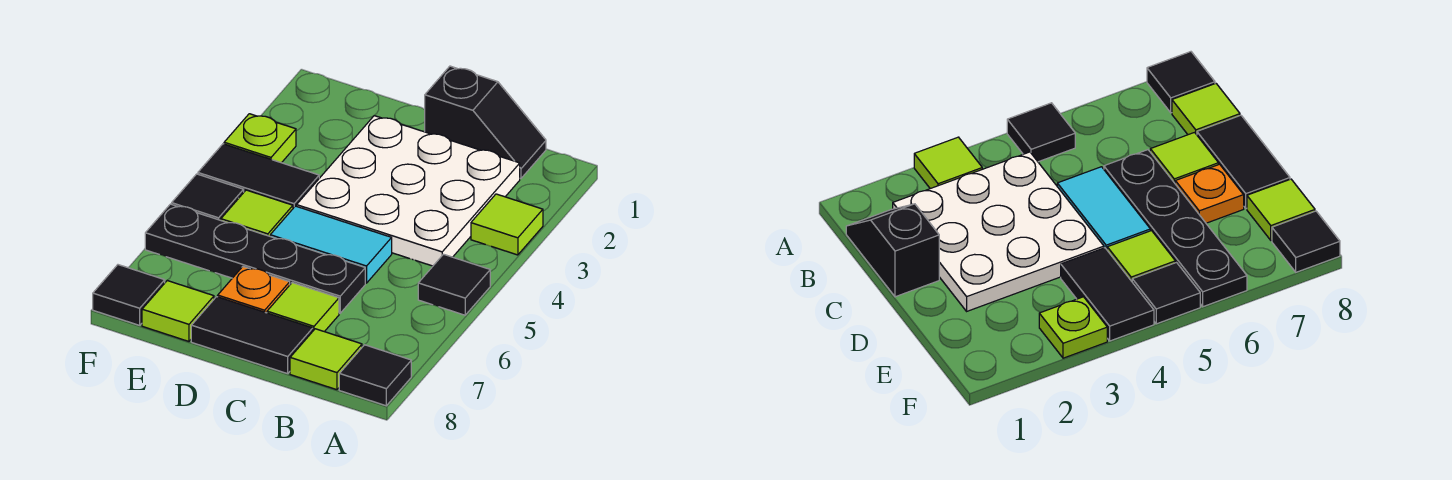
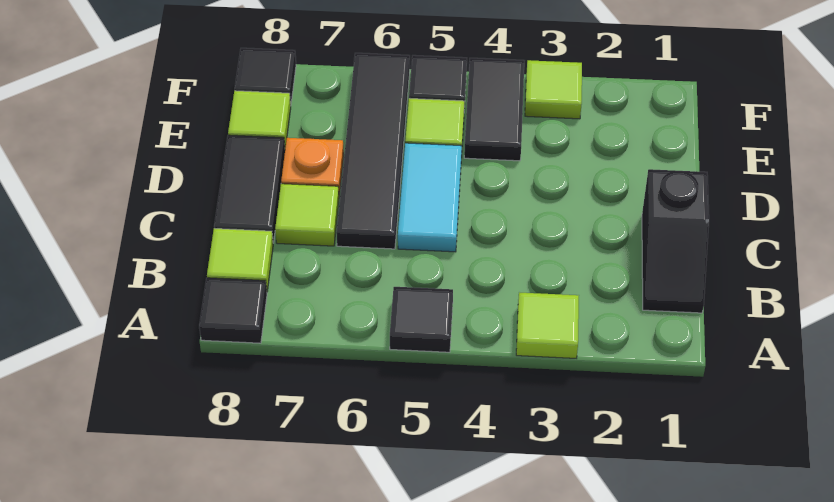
white 3x3 plate [297,116,520,266] -> none
black 1x4 plate [145,204,365,313] -> black 1x4 tile [336,53,410,249]
lime 1x1 plate [224,114,296,163] -> lime 1x1 tile [525,60,582,119]

